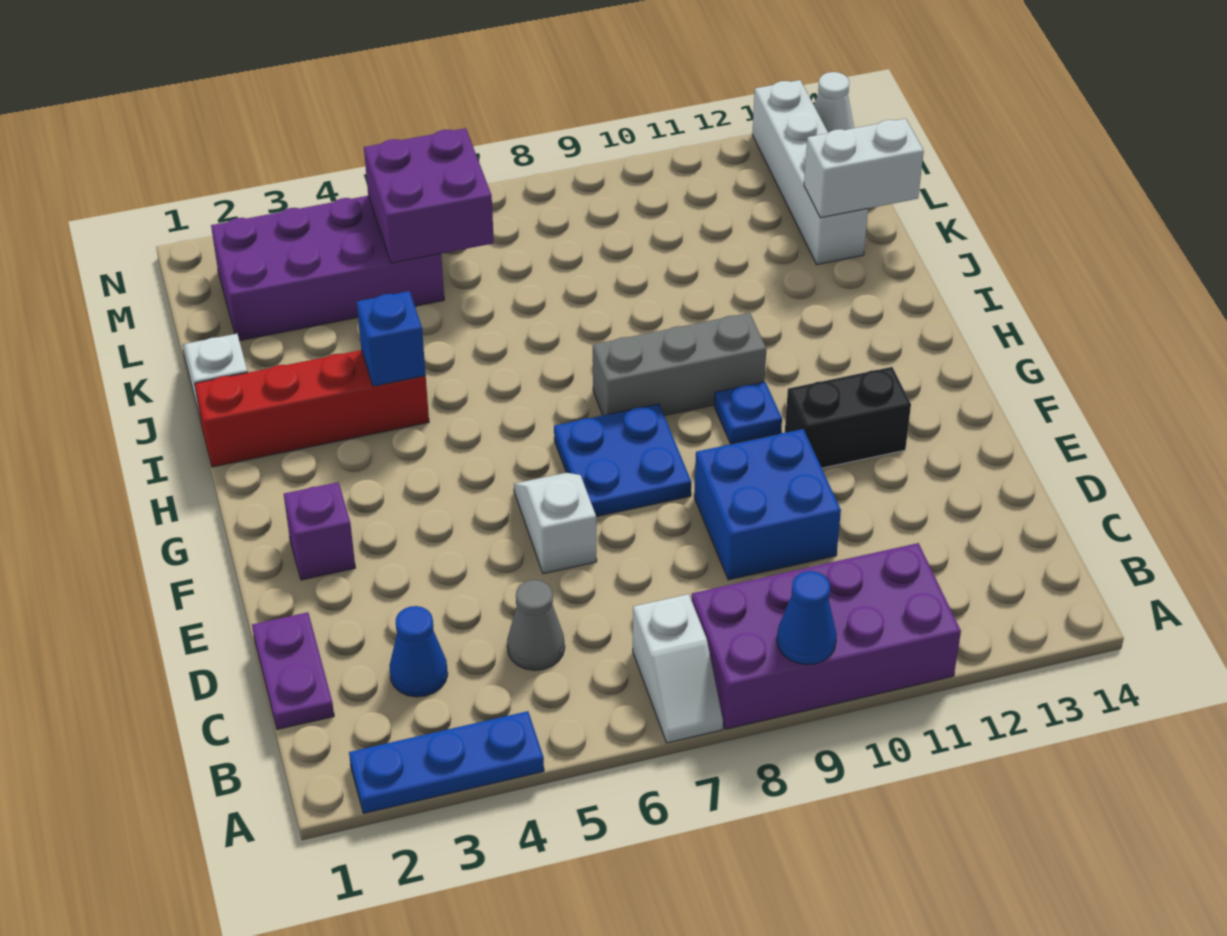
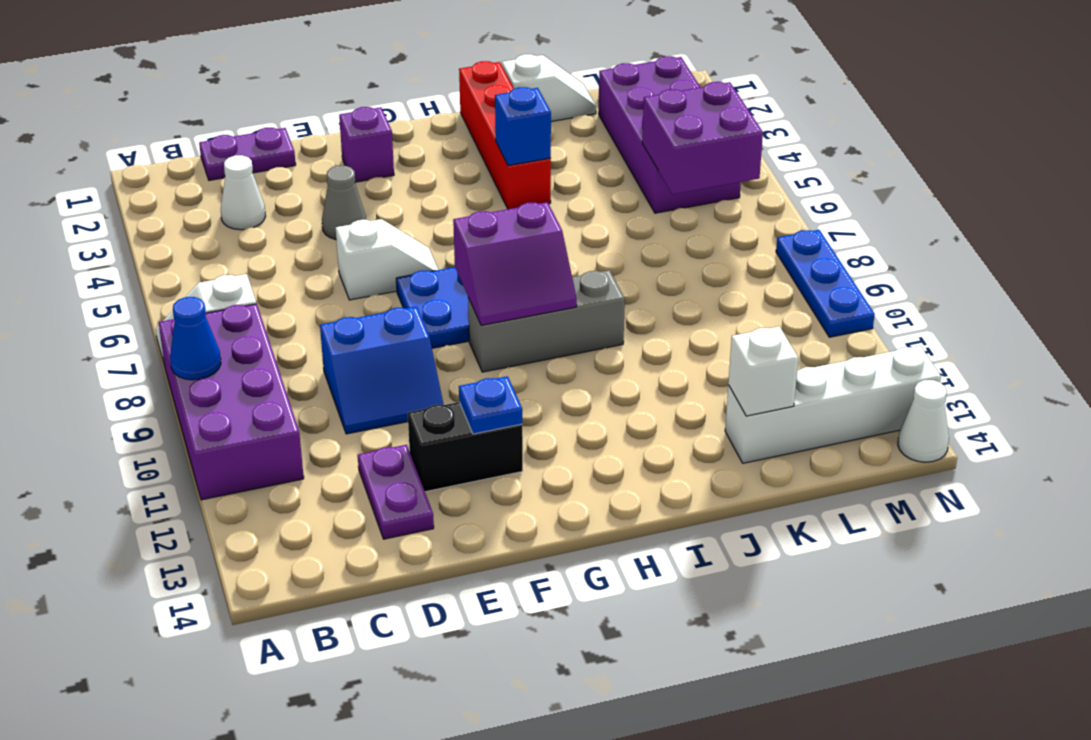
blue 1x3 plate [349,711,544,813] -> blue 1x3 plate moved to [776,230,875,337]
blue 1x1 cone [389,606,448,697] -> white 1x1 cone [221,155,266,230]
grey 1x1 cone [507,580,565,670] -> grey 1x1 cone moved to [322,166,366,239]
blue 2x2 brick [694,429,841,580] -> blue 2x2 slope [320,306,444,434]
none -> purple 1x2 plate [358,445,434,539]
black 1x2 brick [785,367,911,468] -> black 1x2 brick turned to [408,402,523,492]
none -> purple 2x2 slope [453,202,577,325]
blue 1x1 plate [714,382,782,444] -> blue 1x1 plate moved to [459,376,522,434]
grey 1x3 brick [593,313,766,416] -> grey 1x3 brick turned to [468,270,625,372]
white 1x2 brick [804,119,924,218] -> white 1x1 brick [728,326,798,416]

